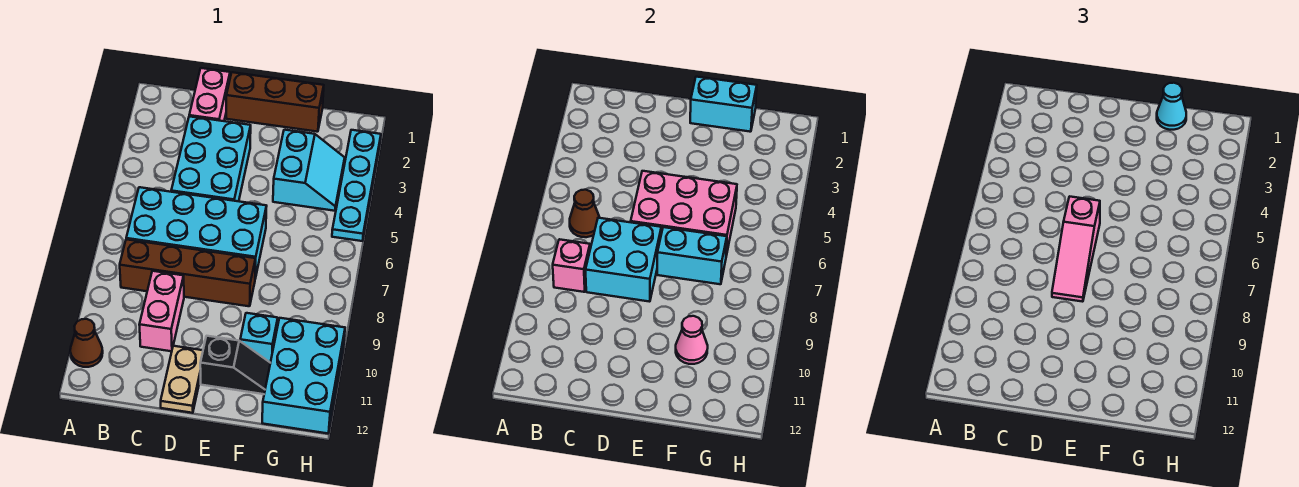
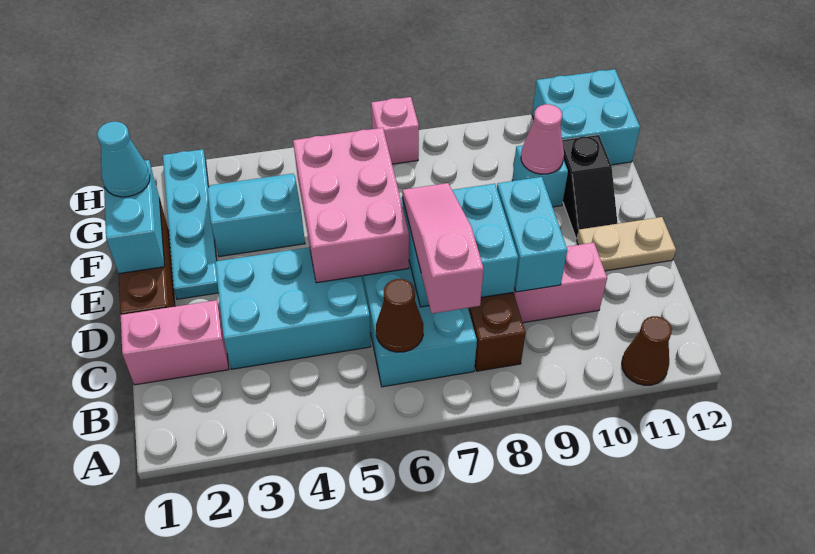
pink 1x1 brick [553,239,590,292] -> pink 1x1 brick moved to [371,97,419,164]
pink 1x3 slope [1052,197,1100,302] -> pink 1x3 slope turned to [402,183,484,314]
cyan 1x2 brick [657,227,727,284] -> cyan 1x2 brick moved to [497,177,567,292]
black 1x2 slope [200,336,270,394] -> black 1x2 slope turned to [562,135,618,239]
cyan 2x3 brick [262,318,345,433] -> cyan 2x2 brick [532,69,640,165]
cyan 1x4 plate [332,130,381,241] -> cyan 1x4 plate turned to [163,149,219,299]

